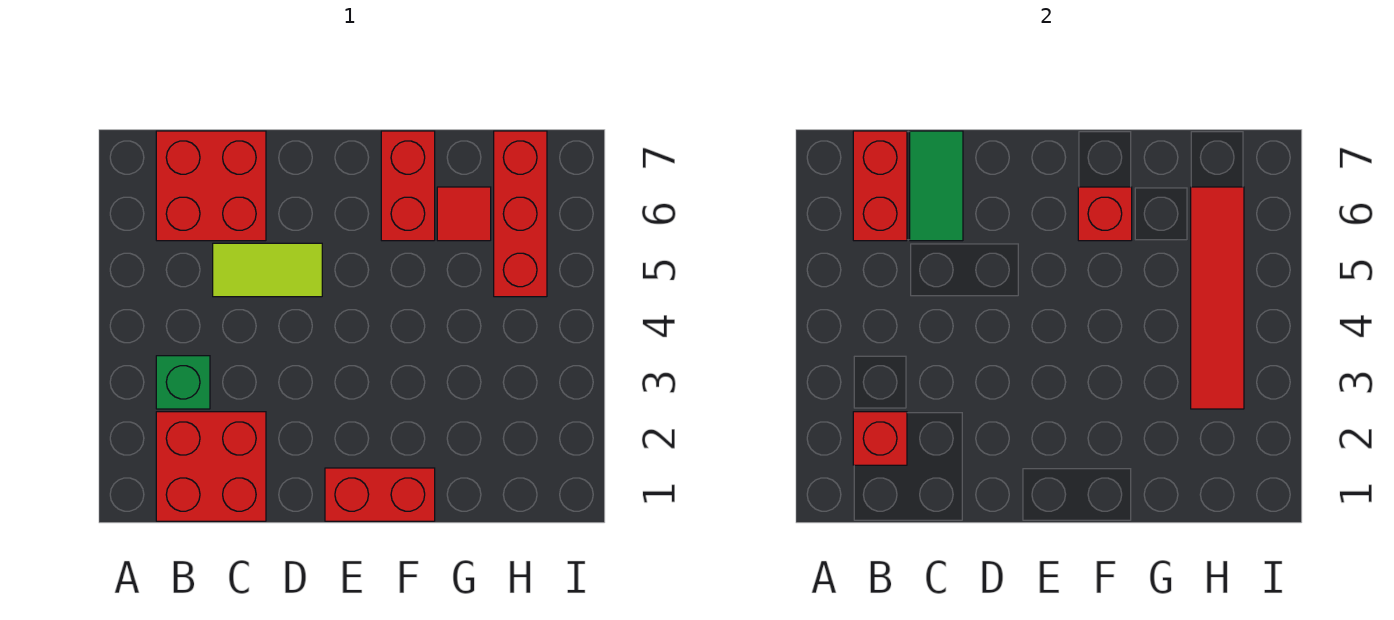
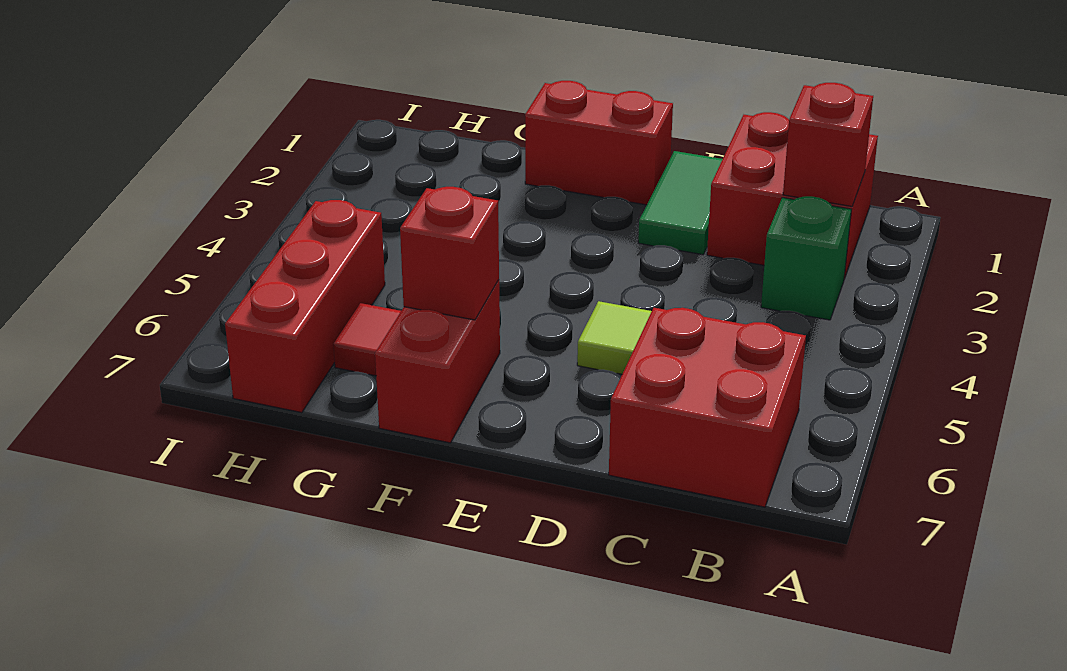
red 1x2 brick [853,131,907,241] -> none
green 1x2 tile [910,131,963,241] -> green 1x2 tile moved to [638,151,723,255]
red 1x4 tile [1191,187,1244,409] -> none

